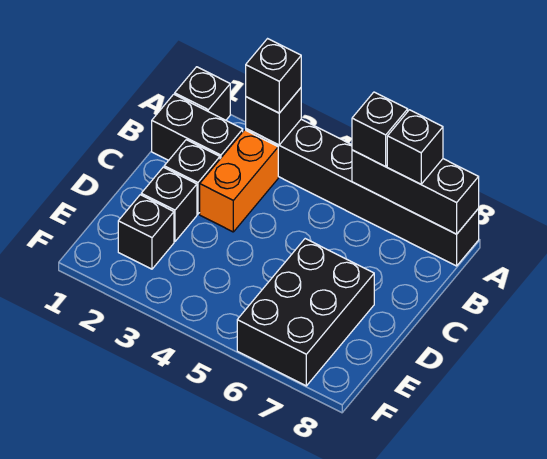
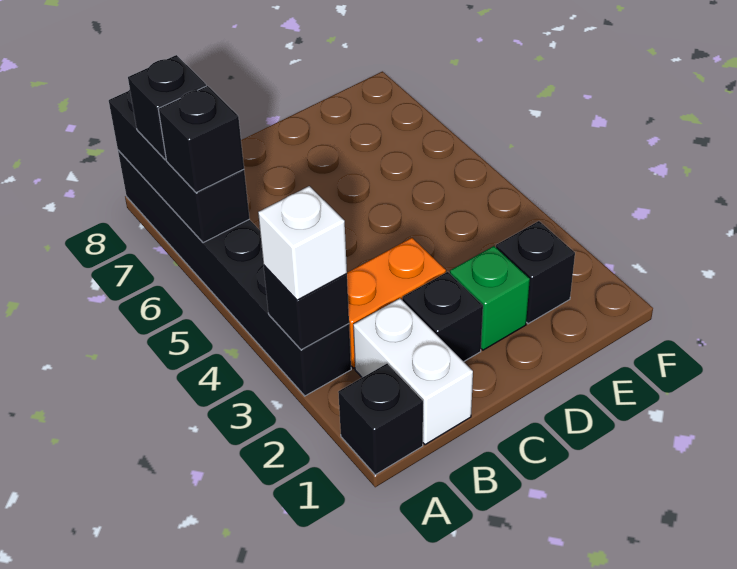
black 1x1 brick [246,39,301,113] -> white 1x1 brick [258,186,347,300]
black 1x2 brick [152,94,243,160] -> white 1x2 brick [353,298,473,445]
black 1x1 brick [141,167,197,242] -> green 1x1 brick [450,246,530,350]
black 2x3 brick [237,239,374,386] -> none

